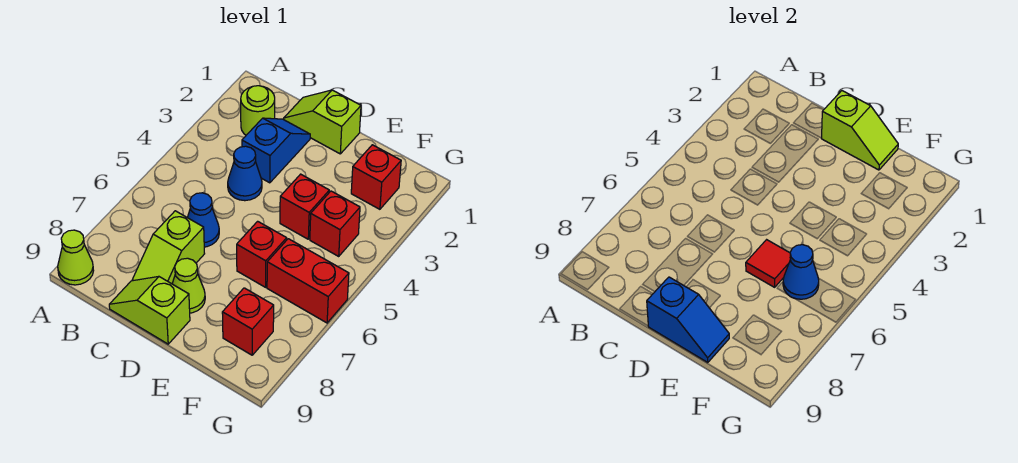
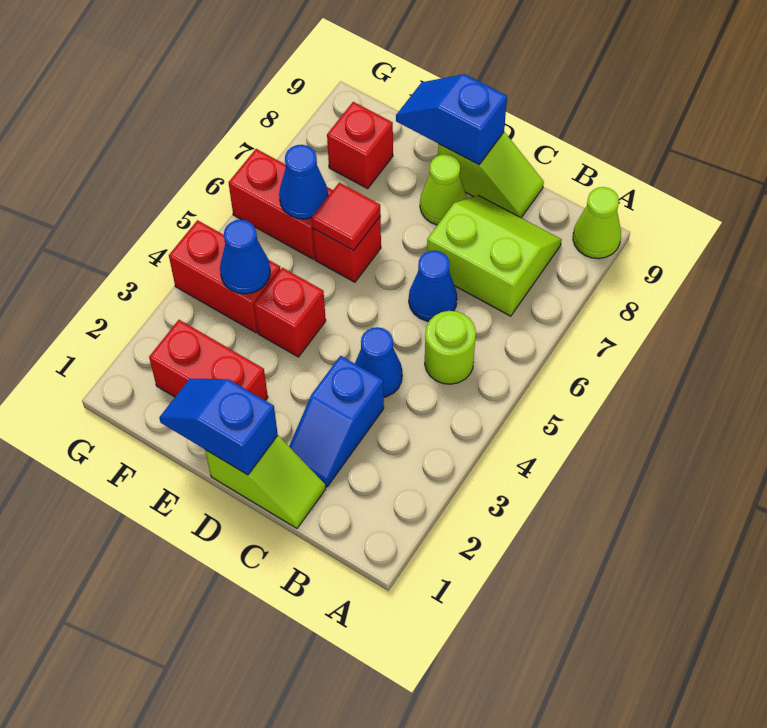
lime 1x1 round brick [241,86,275,135] -> lime 1x1 round brick moved to [425,311,476,384]
lime 1x2 slope [132,211,205,284] -> lime 2x2 slope [427,195,562,316]
lime 1x2 slope [822,91,898,170] -> blue 1x2 slope [159,378,278,475]
red 1x1 brick [351,145,401,209] -> red 1x2 brick [149,320,268,401]
red 1x1 brick [310,191,360,256] -> red 1x2 brick [169,220,281,333]
none -> blue 1x1 cone [220,220,270,294]

